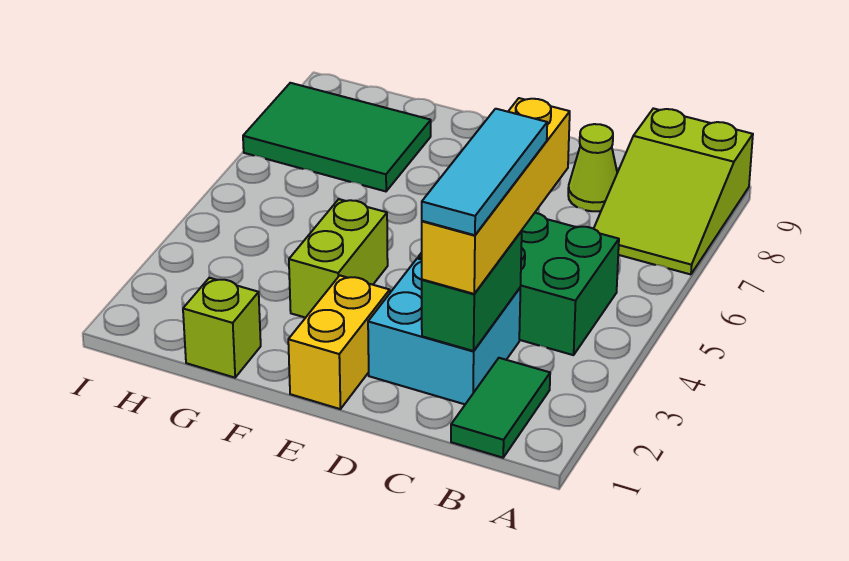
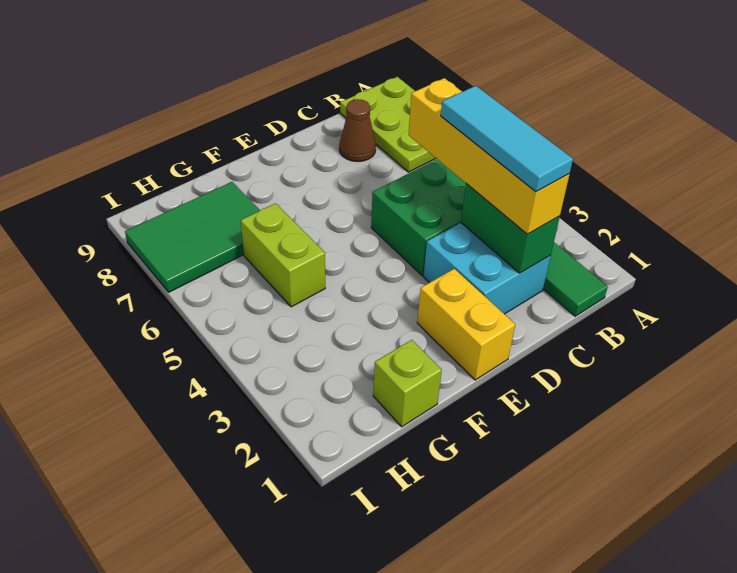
lime 2x3 slope [594,108,753,274] -> lime 2x3 plate [340,77,436,172]
lime 1x1 cone [568,124,617,211] -> brown 1x1 cone [339,99,376,162]
lime 1x2 brick [289,199,388,318] -> lime 1x2 brick moved to [241,203,325,307]

